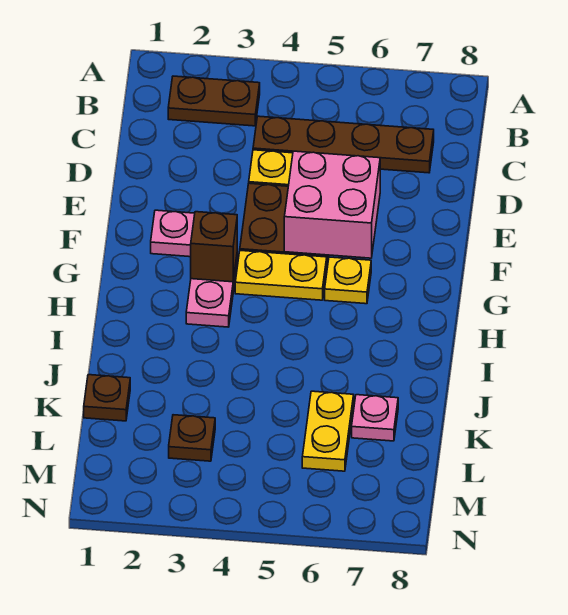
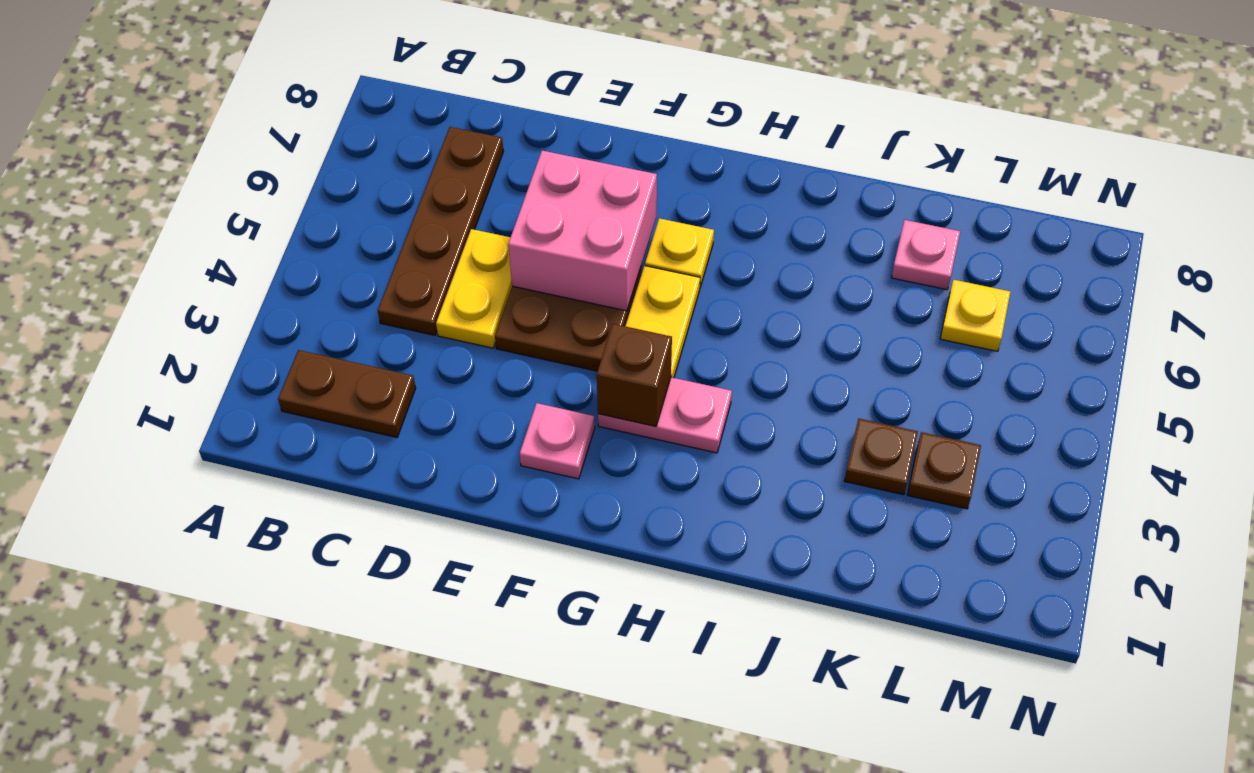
brown 1x2 plate [168,76,260,126] -> brown 1x2 plate turned to [278,350,416,437]
brown 1x1 plate [84,375,130,421] -> brown 1x1 plate moved to [844,419,918,495]
yellow 1x2 plate [302,391,354,471] -> yellow 1x1 plate [940,280,1010,351]

